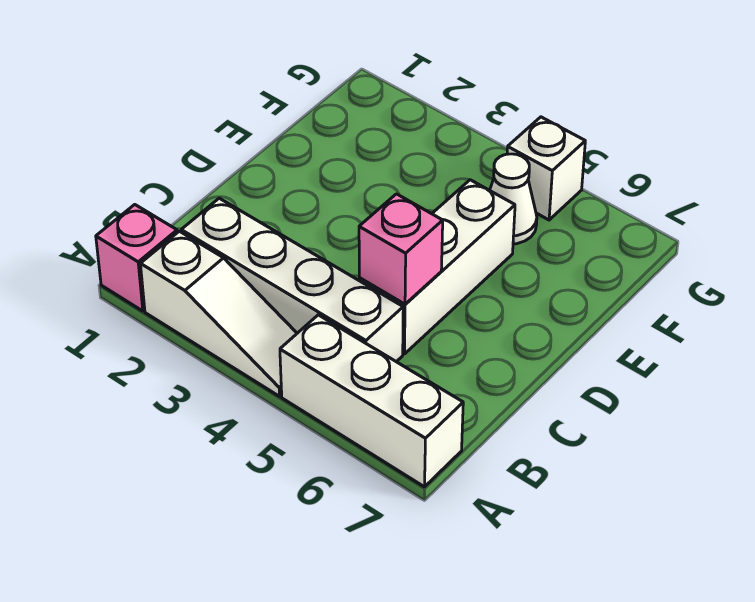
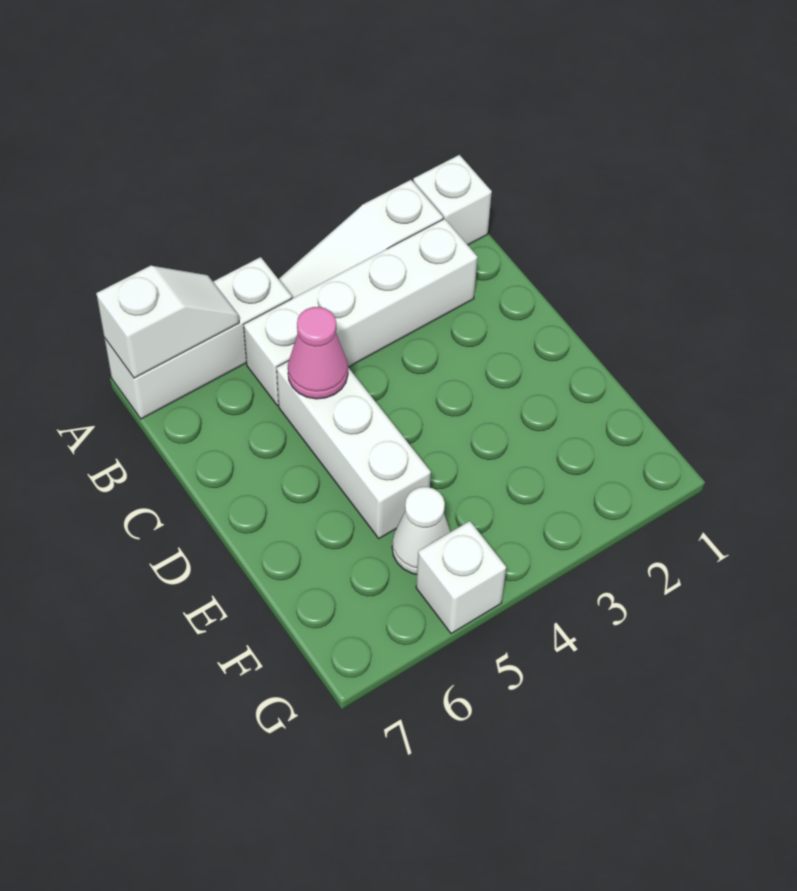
pink 1x1 brick [96,205,177,311] -> white 1x1 brick [413,155,492,245]
none -> white 1x2 slope [96,266,239,378]
pink 1x1 brick [359,194,443,304] -> pink 1x1 cone [288,307,348,399]

